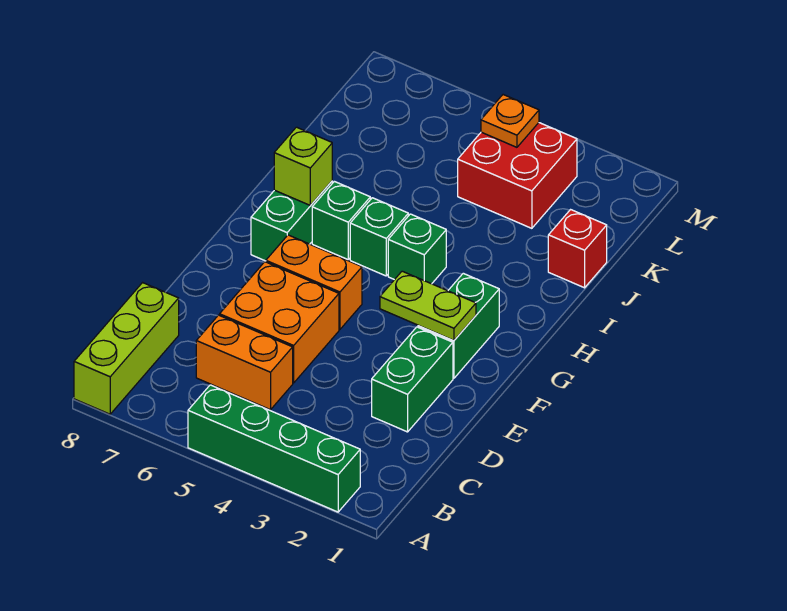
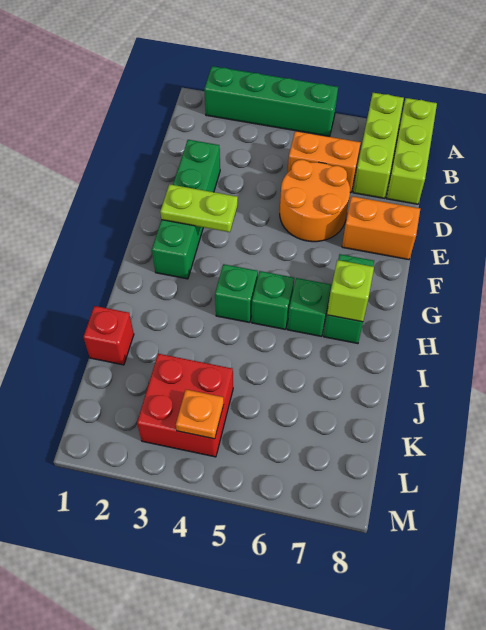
none -> lime 1x3 brick [353,93,404,198]
orange 2x2 brick [220,262,339,383] -> orange 2x2 round brick [280,160,350,242]
orange 1x2 brick [266,235,362,329] -> orange 1x2 brick moved to [342,196,420,260]

